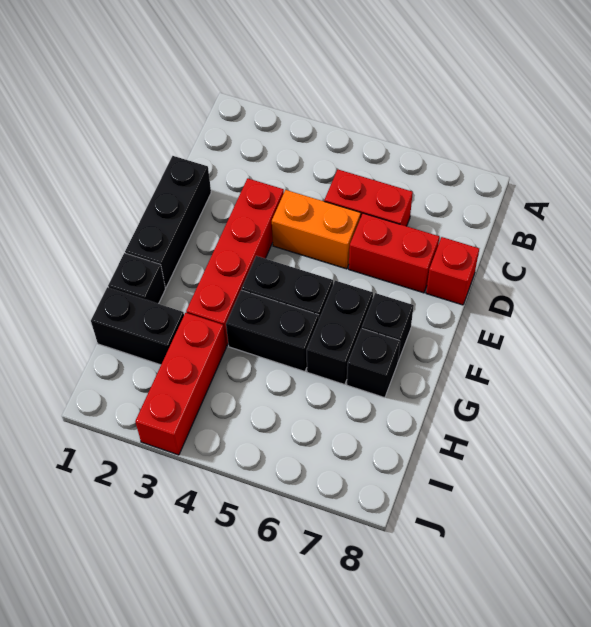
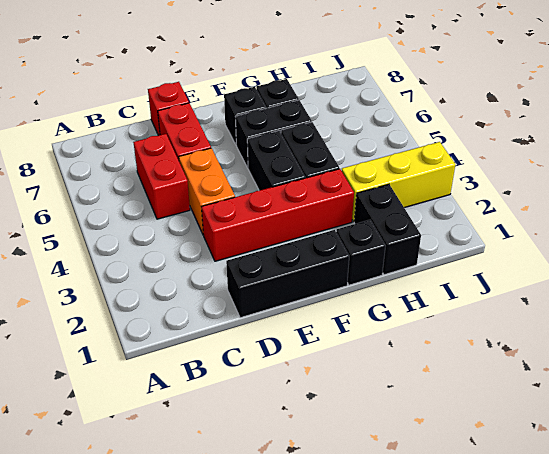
red 1x3 brick [135,313,226,455] -> yellow 1x3 brick [342,142,455,222]

